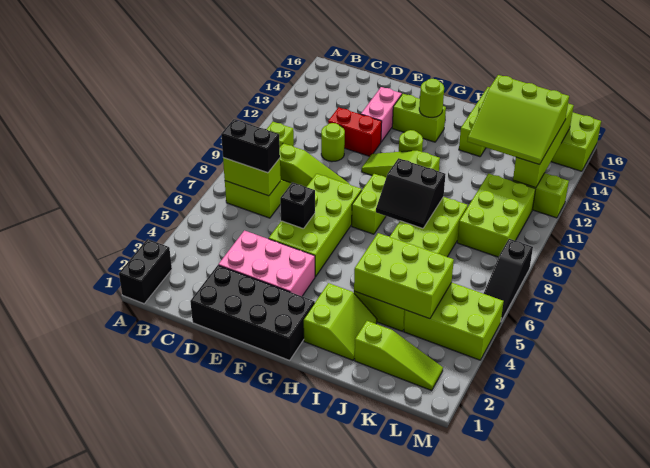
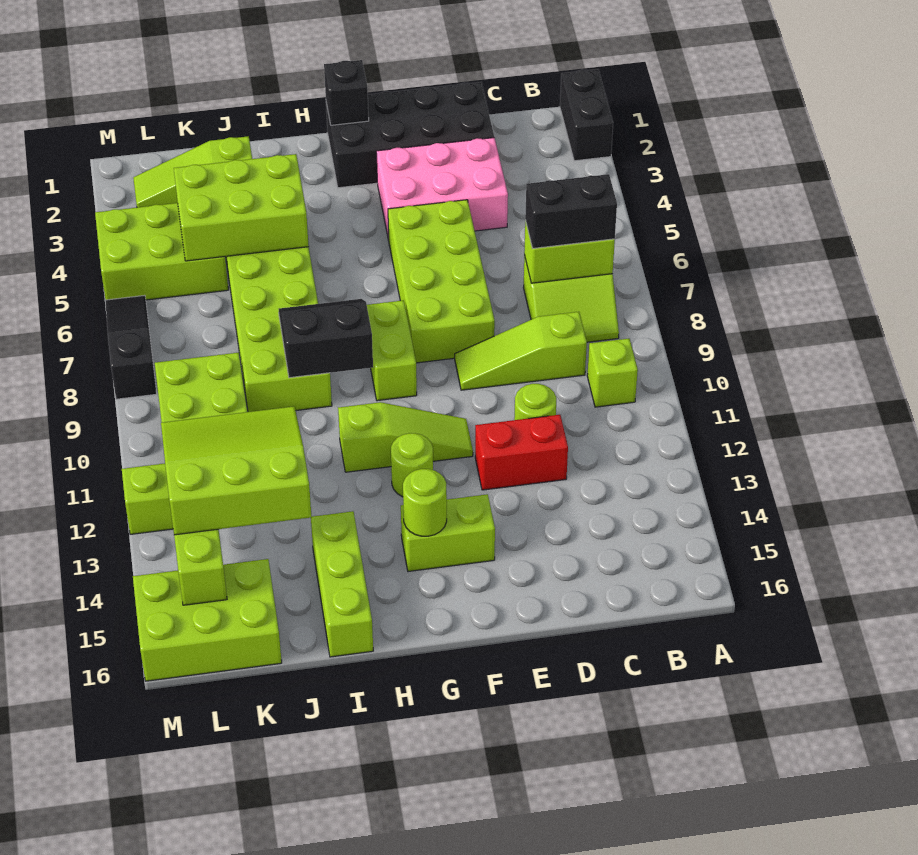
black 1x1 brick [280,182,315,229] -> black 1x1 brick moved to [324,60,369,125]
pink 1x2 brick [361,87,402,142] -> none
lime 2x2 slope [304,283,377,360] -> none

